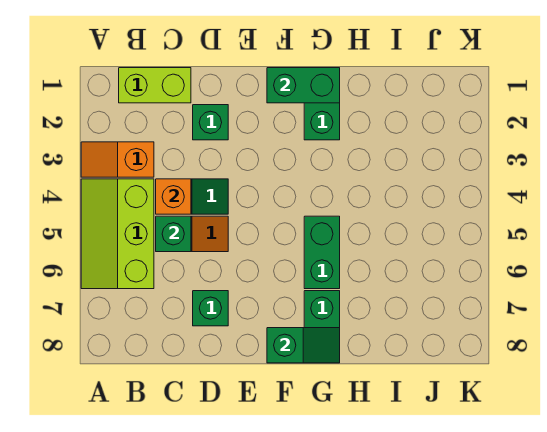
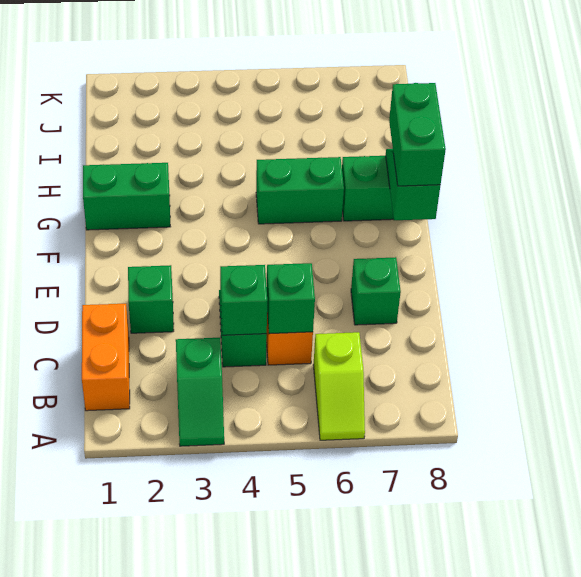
orange 1x2 slope [81,142,154,177] -> green 1x2 slope [176,338,224,446]
lime 2x3 slope [81,179,154,289] -> lime 1x2 slope [313,332,365,440]
lime 1x2 brick [119,68,191,103] -> orange 1x2 brick [82,304,130,411]
orange 1x1 brick [156,179,191,214] -> green 1x1 brick [220,265,267,335]
green 1x2 brick [267,68,340,103] -> green 1x2 brick moved to [389,83,446,186]

